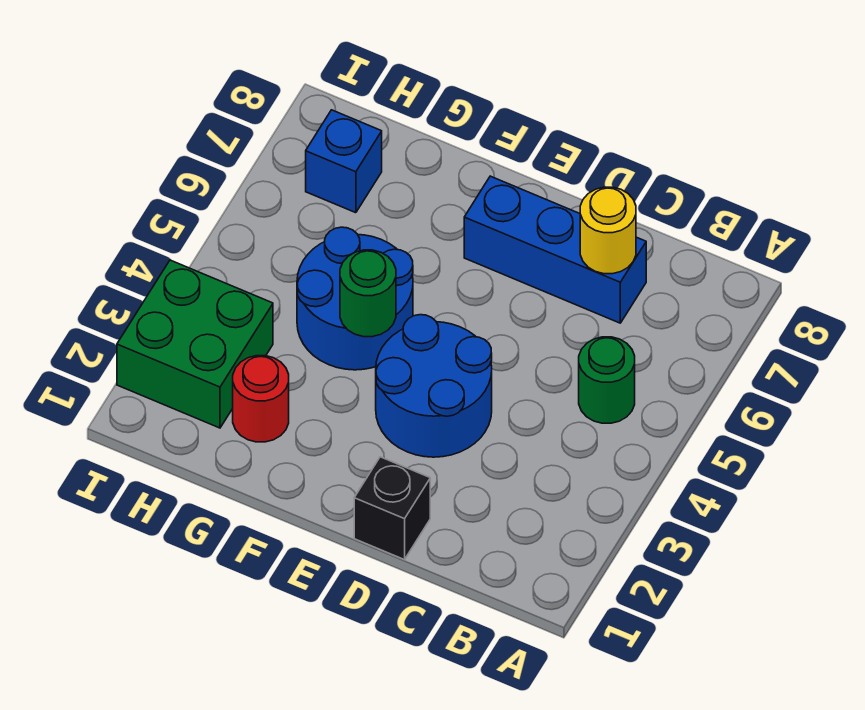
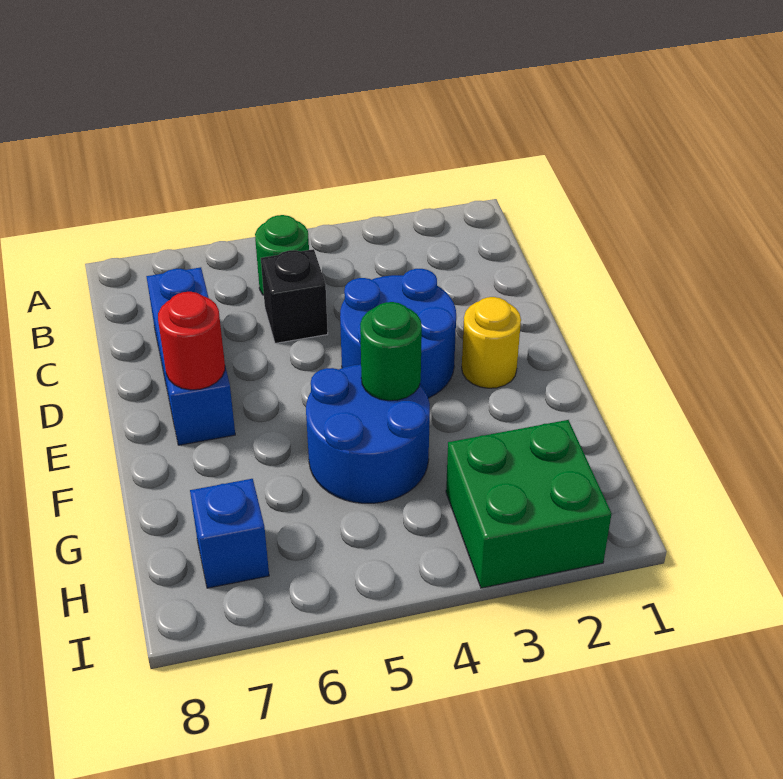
yellow 1x1 round brick [580,187,636,274] -> yellow 1x1 round brick moved to [462,297,521,388]
black 1x1 brick [354,457,430,560] -> black 1x1 brick moved to [261,249,328,343]
red 1x1 round brick [233,356,289,442] -> red 1x1 round brick moved to [158,292,225,390]

